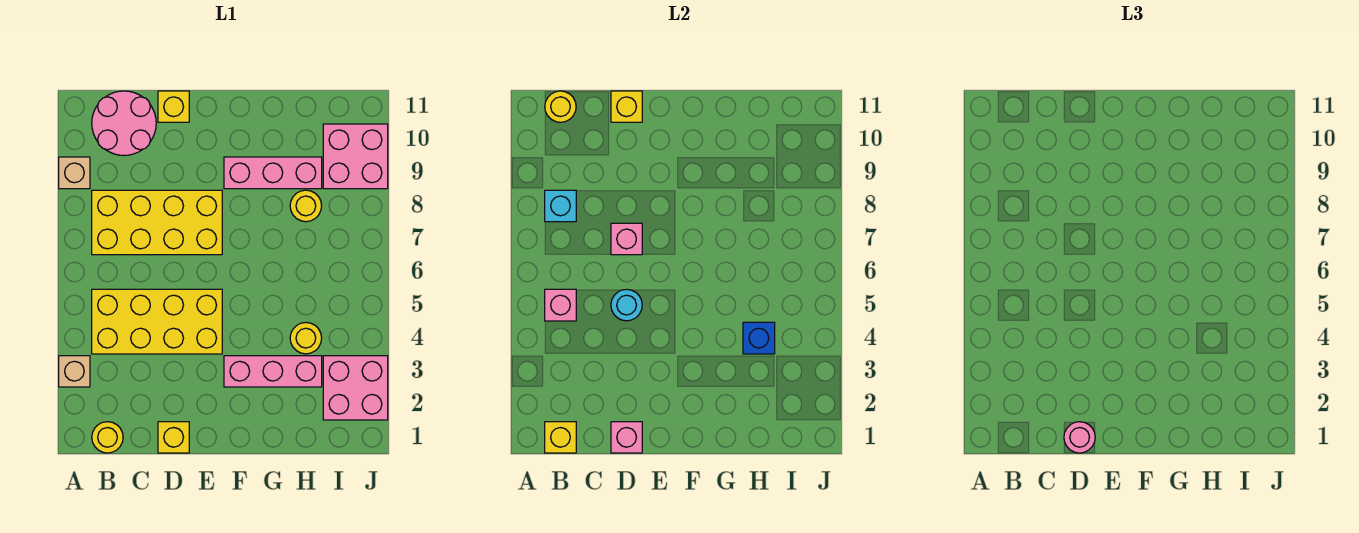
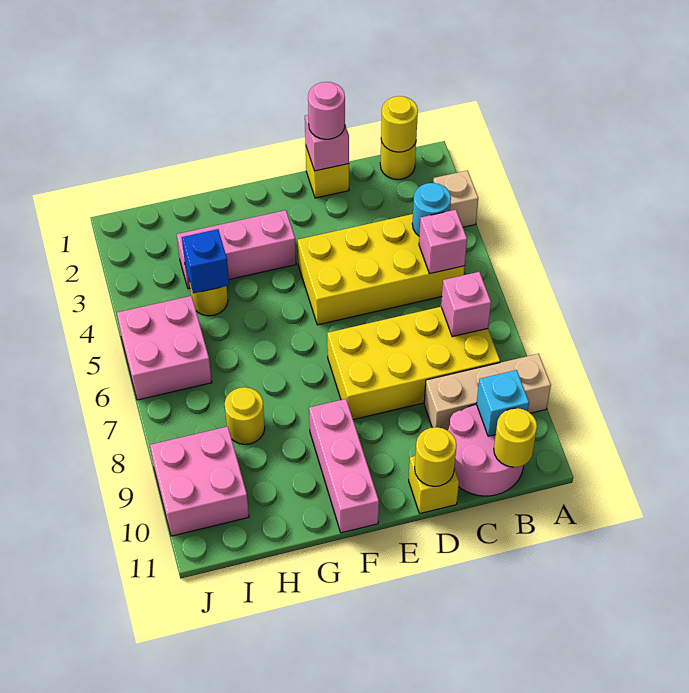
tan 1x1 brick [59,157,90,189] -> tan 1x3 brick [424,354,551,431]
yellow 1x1 brick [545,422,576,453] -> yellow 1x1 round brick [381,96,418,152]
cyan 1x1 brick [545,190,576,222] -> cyan 1x1 brick moved to [476,370,529,436]
cyan 1x1 round brick [611,289,642,321] -> cyan 1x1 round brick moved to [412,183,451,236]
pink 1x1 brick [611,223,642,255] -> pink 1x1 brick moved to [441,272,491,337]
yellow 1x1 brick [611,91,642,122] -> yellow 1x1 round brick [415,427,457,486]
pink 1x3 brick [224,157,322,189] -> pink 1x3 brick turned to [309,399,379,533]
pink 2x2 brick [323,356,388,420] -> pink 2x2 brick moved to [117,296,212,400]

